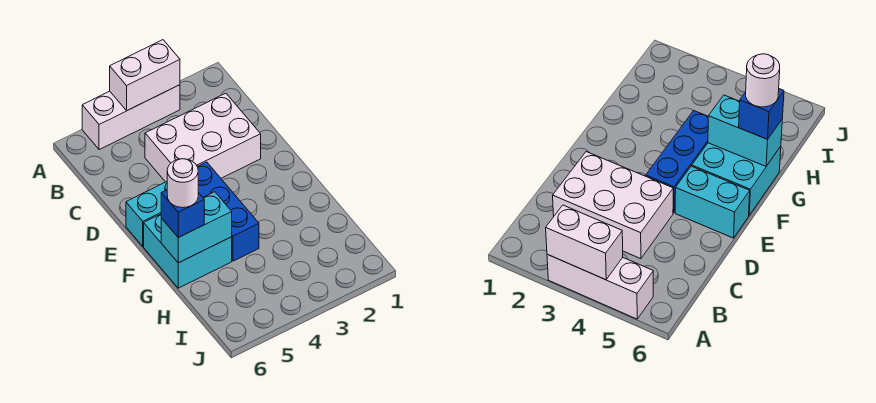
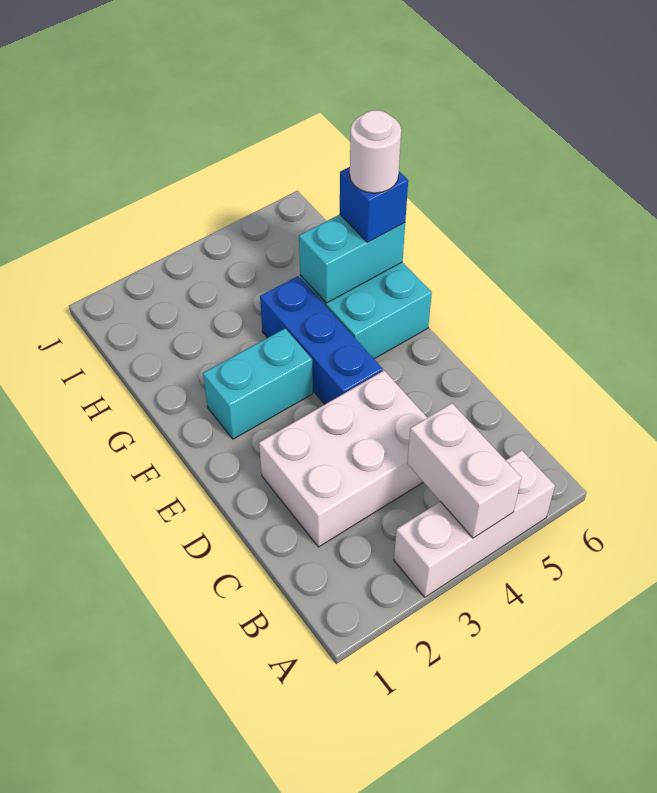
white 1x2 brick [110,40,180,110] -> white 1x2 brick turned to [407,403,521,538]
cyan 1x2 brick [126,182,167,246] -> cyan 1x2 brick moved to [203,329,313,439]

